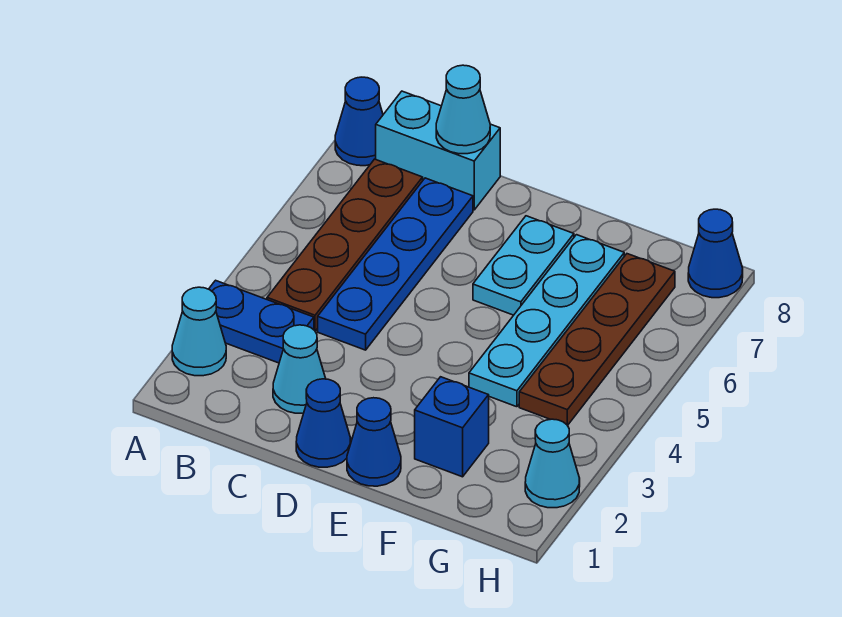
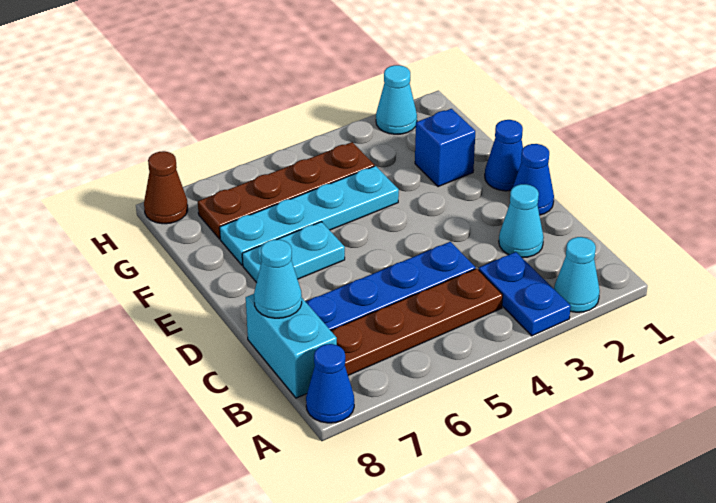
blue 1x1 cone [688,209,743,298] -> brown 1x1 cone [144,151,188,224]

